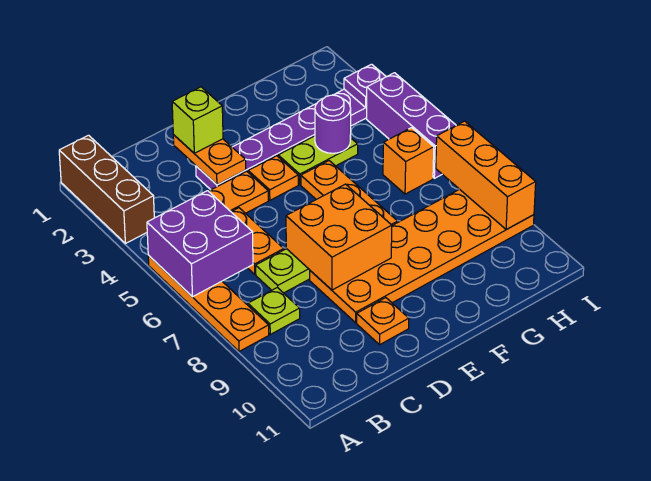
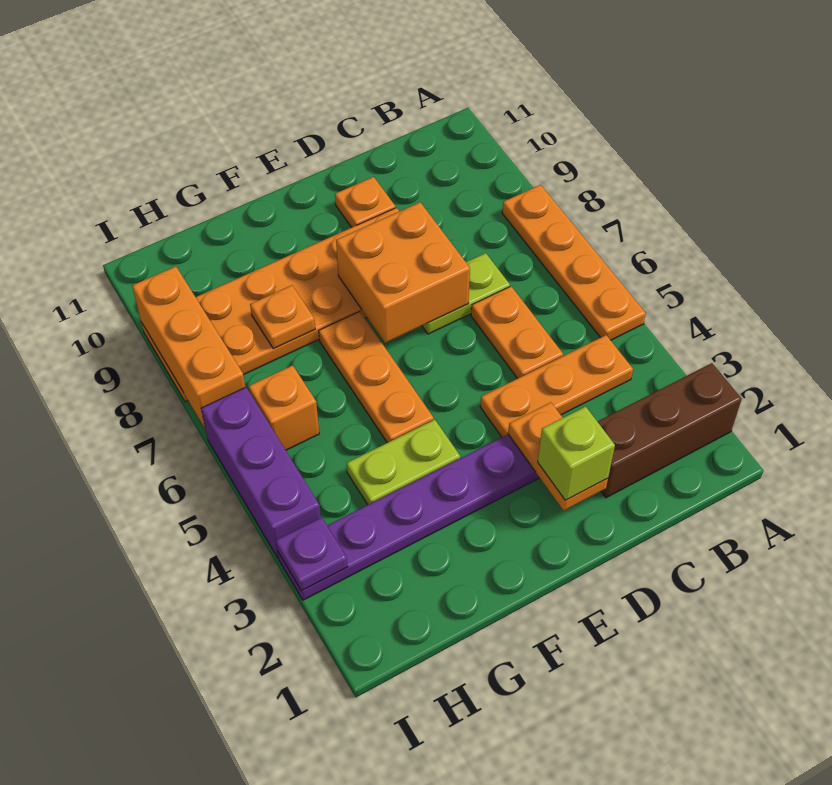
brown 1x3 brick [59,135,154,244] -> brown 1x3 brick turned to [597,363,742,498]
purple 2x2 brick [147,191,253,297] -> none
lime 1x1 plate [248,288,300,334] -> none
orange 1x1 plate [248,156,298,200] -> orange 1x1 plate moved to [250,285,315,349]
purple 1x1 round brick [315,95,351,153] -> none

